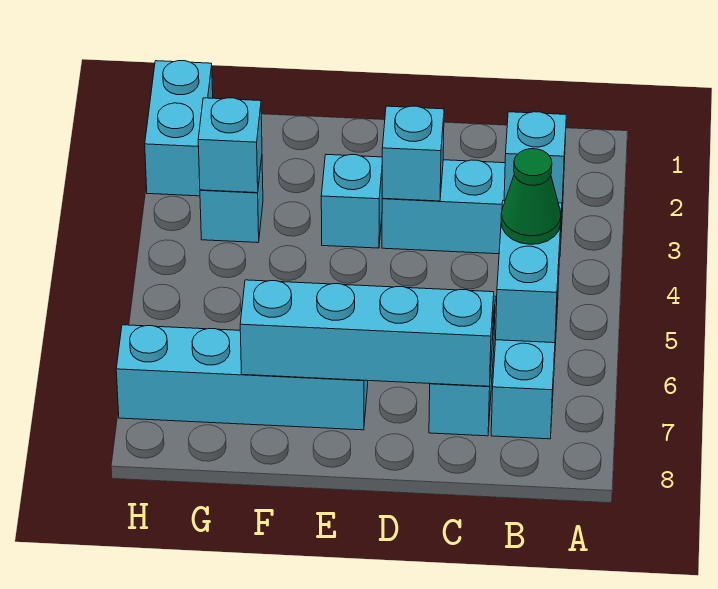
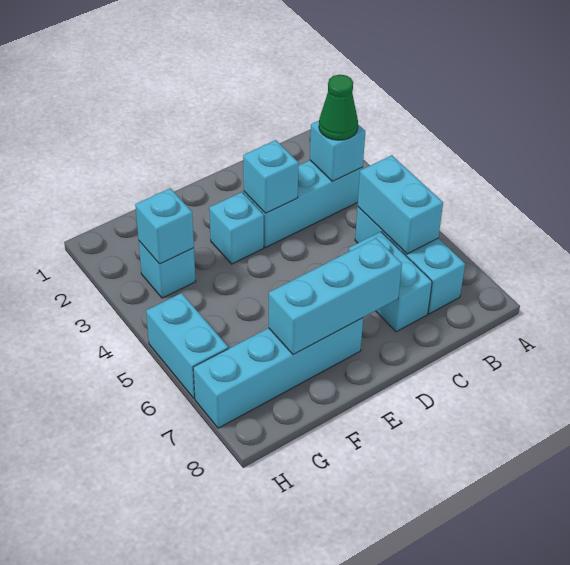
green 1x1 cone [501,149,561,244] -> green 1x1 cone moved to [319,75,358,140]
cyan 1x4 brick [240,280,494,386] -> cyan 1x3 brick [269,238,402,355]
cyan 1x2 brick [145,61,213,196] -> cyan 1x2 brick moved to [146,293,228,399]

